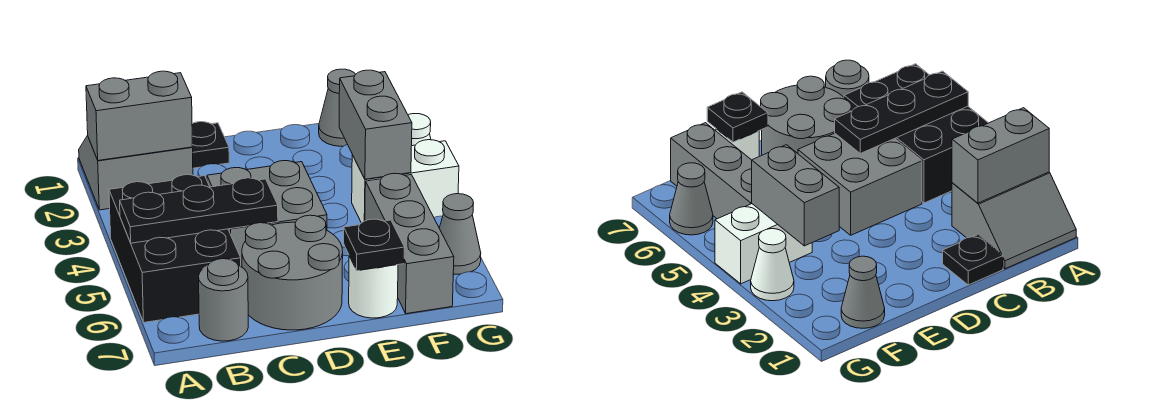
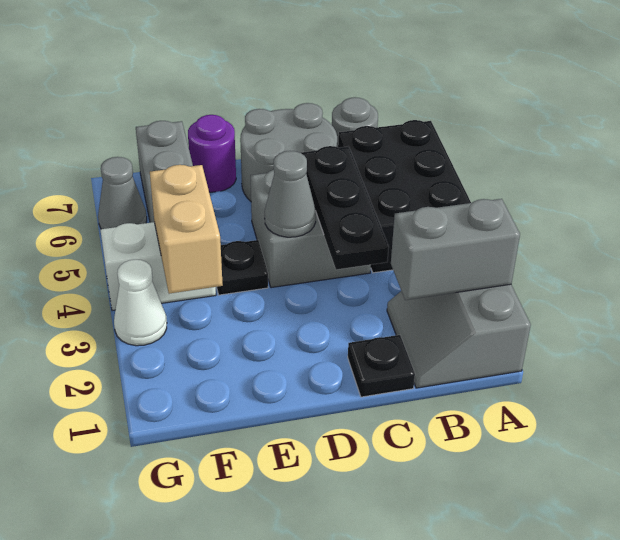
grey 2x2 slope [79,135,193,210] -> grey 2x2 slope turned to [387,284,531,388]
black 1x3 plate [120,178,278,243] -> black 1x3 plate turned to [301,146,389,270]
white 1x1 round brick [349,256,398,318] -> purple 1x1 round brick [188,115,236,192]
black 1x1 plate [344,219,405,271] -> black 1x1 plate moved to [217,240,268,295]
grey 1x1 cone [319,69,356,146] -> grey 1x1 cone moved to [265,151,316,237]
grey 1x2 brick [339,70,412,179] -> tan 1x2 brick [150,165,223,294]

